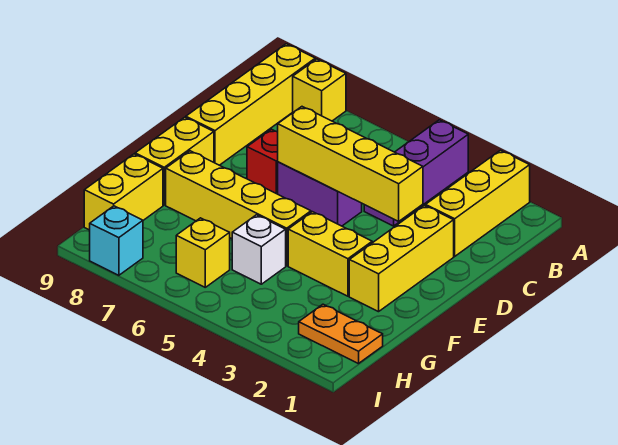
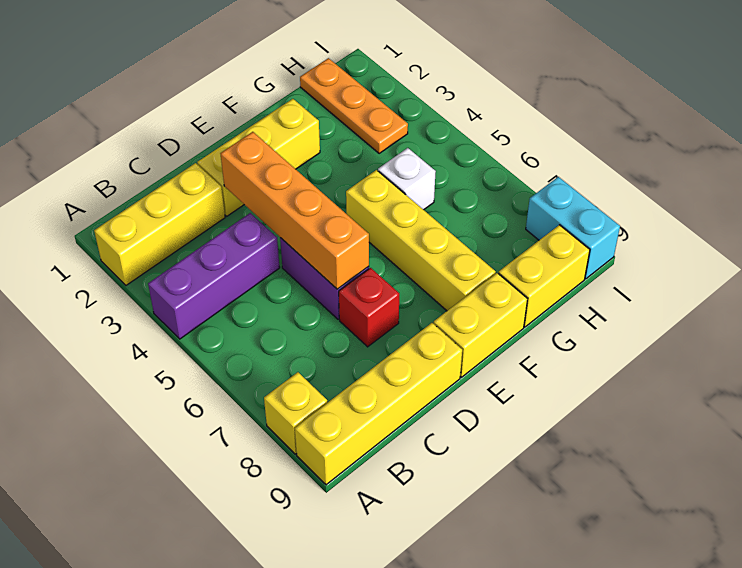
yellow 1x4 brick [278,107,423,221] -> orange 1x4 brick [220,132,369,289]
yellow 1x2 brick [288,212,372,296] -> none
orange 1x2 plate [299,304,383,364] -> orange 1x3 plate [300,58,408,153]
yellow 1x1 brick [176,218,230,287] -> none
cyan 1x1 brick [90,206,143,275] -> cyan 1x2 brick [526,177,620,279]

